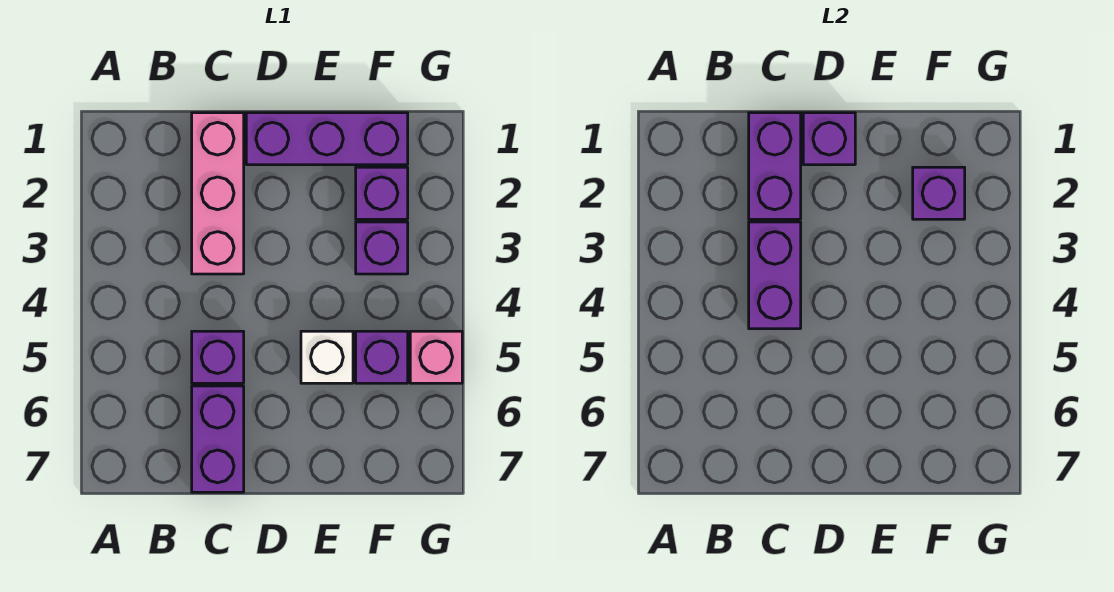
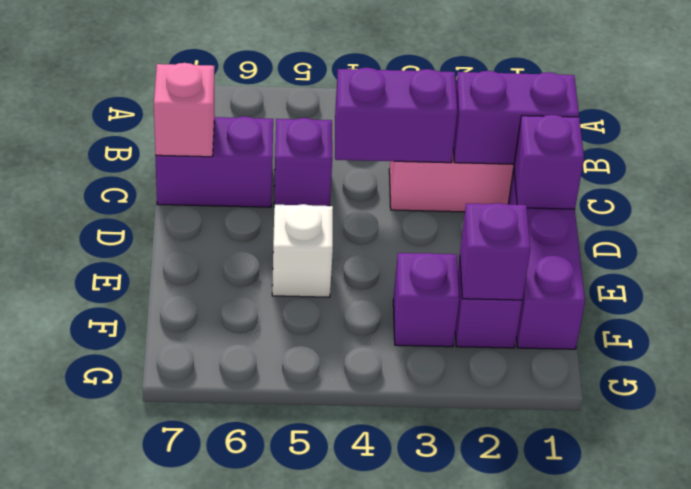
purple 1x1 brick [356,331,408,383] -> none
pink 1x1 brick [410,331,462,383] -> pink 1x1 brick moved to [154,63,215,157]

